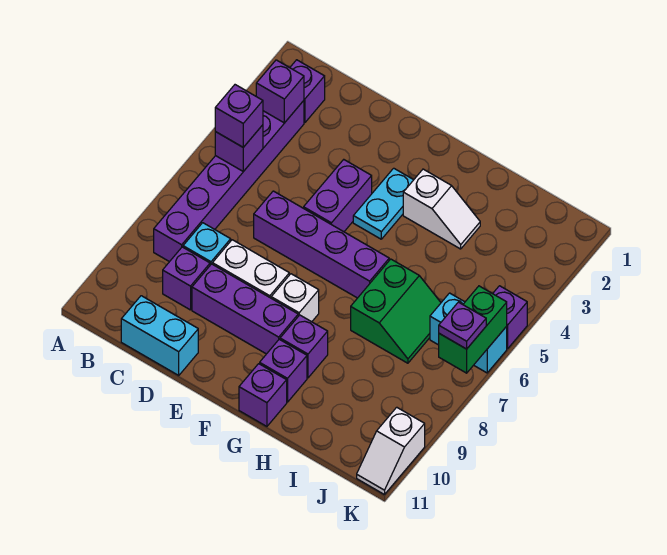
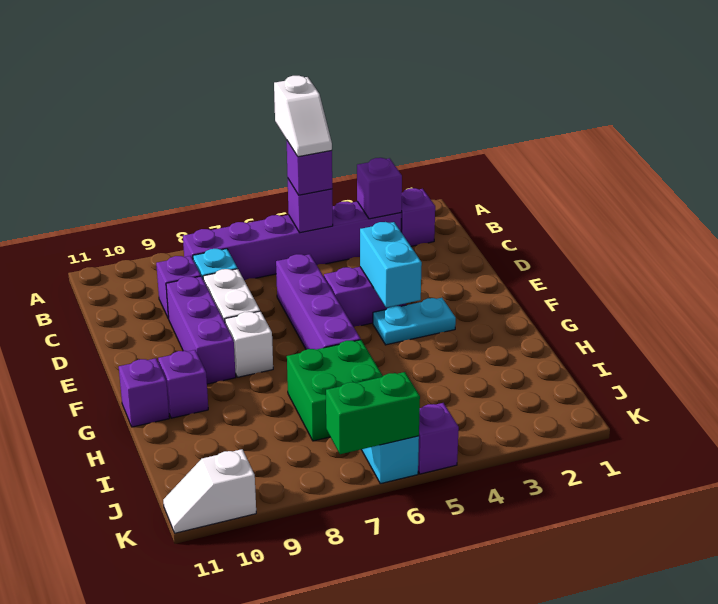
cyan 1x2 brick [121,296,198,375] -> cyan 1x2 brick moved to [360,222,422,307]
white 1x2 slope [403,169,480,249] -> white 1x2 slope moved to [274,76,332,157]
purple 1x1 brick [280,315,328,378] -> none
green 2x2 slope [351,259,441,363] -> green 2x2 brick [287,340,383,441]
purple 1x1 plate [439,302,486,349] -> none

